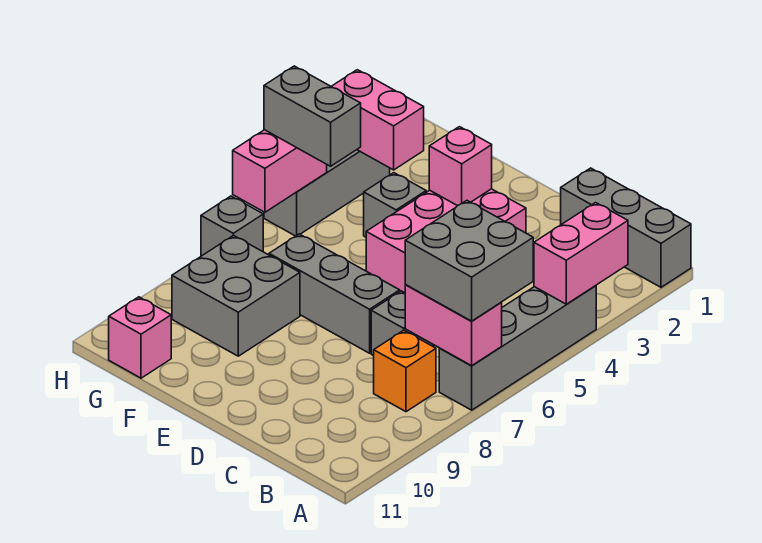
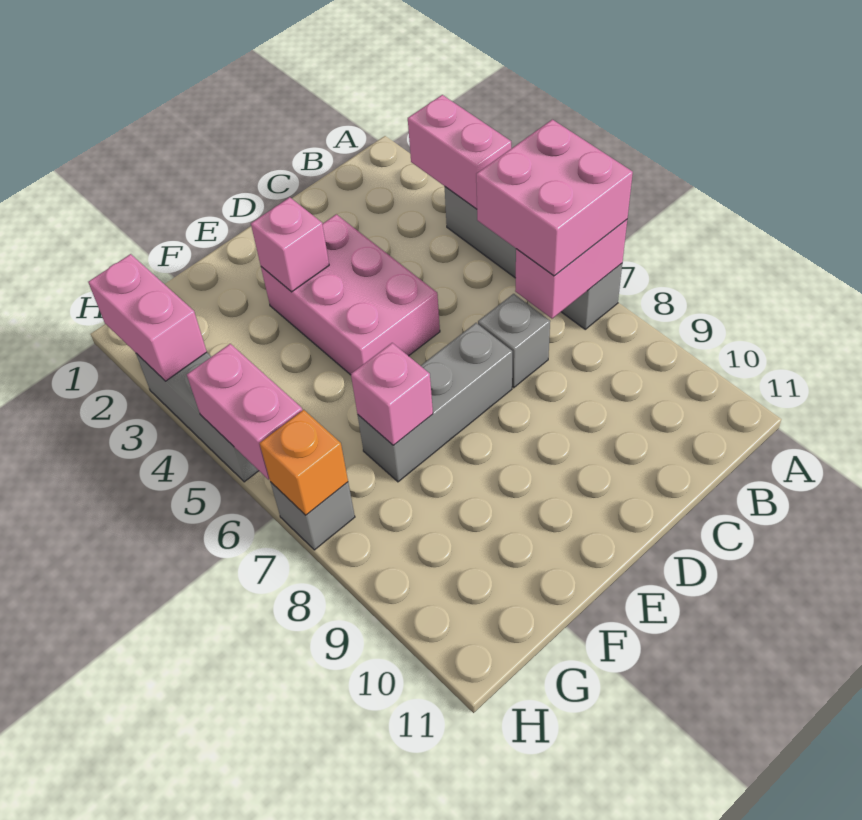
grey 1x3 brick [561,168,691,287] -> none
grey 2x2 brick [405,201,533,321] -> pink 2x2 brick [476,119,633,276]
orange 1x1 brick [374,330,436,412] -> orange 1x1 brick moved to [260,410,348,515]
grey 1x1 brick [364,173,426,237] -> none
grey 2x2 brick [172,235,300,356] -> none
pink 1x2 brick [331,70,424,170] -> pink 1x2 brick turned to [88,254,207,381]
grey 1x2 brick [264,66,361,166] -> none
pink 1x1 brick [109,297,171,378] -> pink 1x1 brick moved to [351,343,433,445]

